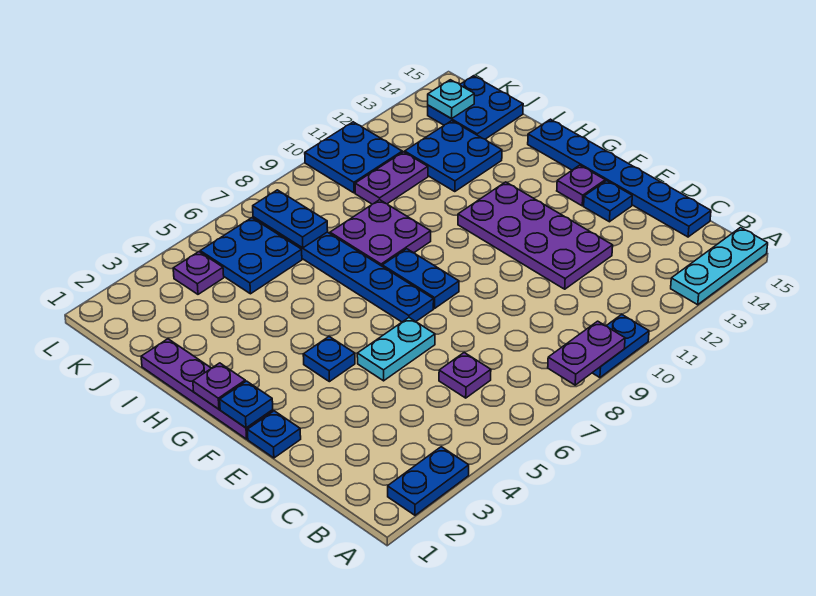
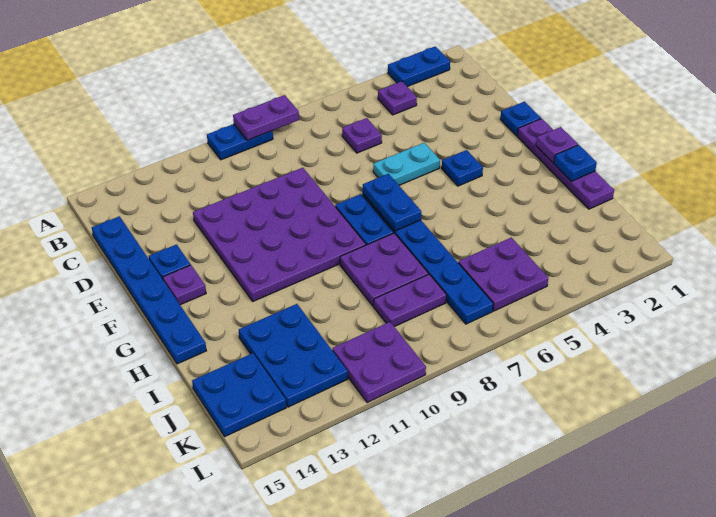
cyan 1x3 plate [671,227,768,305] -> none
purple 2x4 plate [458,182,613,289] -> purple 4x4 plate [193,168,366,301]
blue 1x1 plate [220,381,273,428] -> blue 1x1 plate moved to [554,145,597,181]
blue 2x2 plate [405,121,502,192] -> blue 2x3 plate [239,304,348,407]
blue 2x2 plate [200,218,302,294] -> purple 2x2 plate [458,237,548,311]
blue 1x2 plate [253,190,328,248] -> blue 1x2 plate moved to [363,174,421,231]
purple 1x2 plate [355,152,428,204] -> purple 1x2 plate moved to [374,274,447,327]
purple 1x1 plate [173,252,224,294] -> purple 1x1 plate moved to [378,81,417,115]
blue 2x2 plate [305,122,402,193] -> purple 2x2 plate [332,322,426,403]
cyan 1x1 plate [428,80,474,119] -> none

